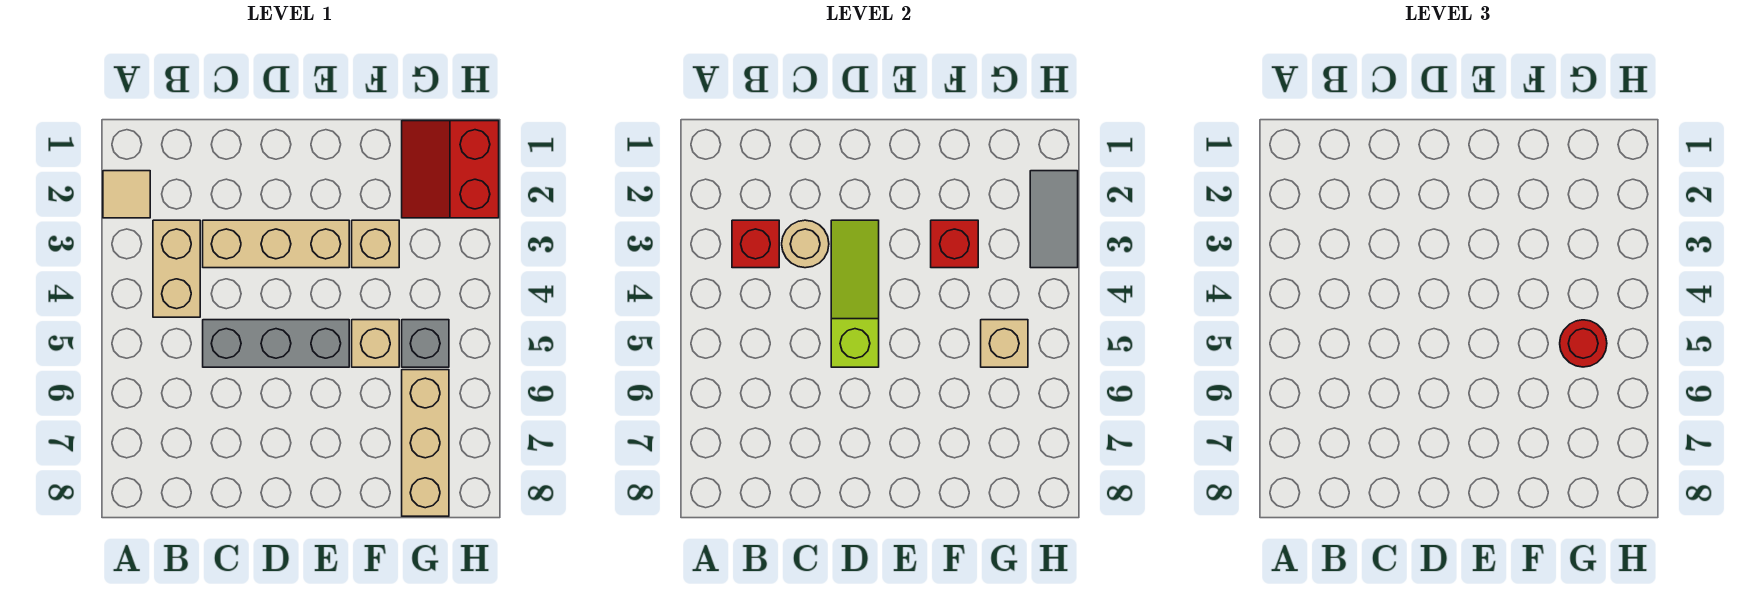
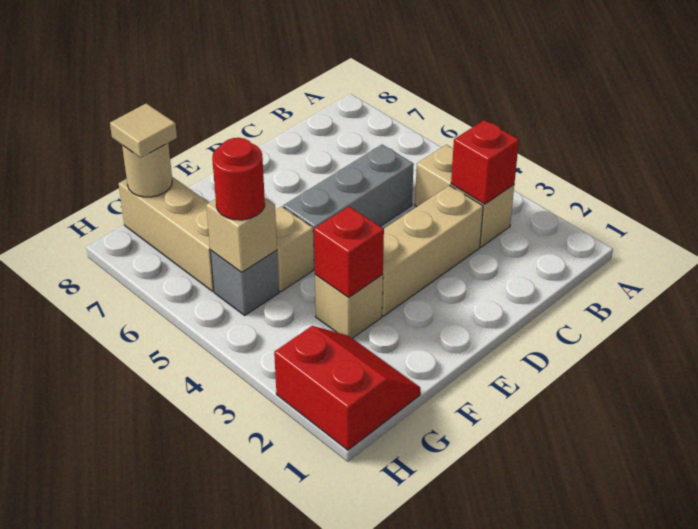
tan 1x1 tile [103,171,150,218] -> tan 1x1 tile moved to [110,103,177,158]
tan 1x1 round brick [782,220,829,268] -> tan 1x1 round brick moved to [122,143,172,197]
lime 1x3 slope [831,220,879,367] -> none
grey 1x2 tile [1030,171,1078,268] -> none

